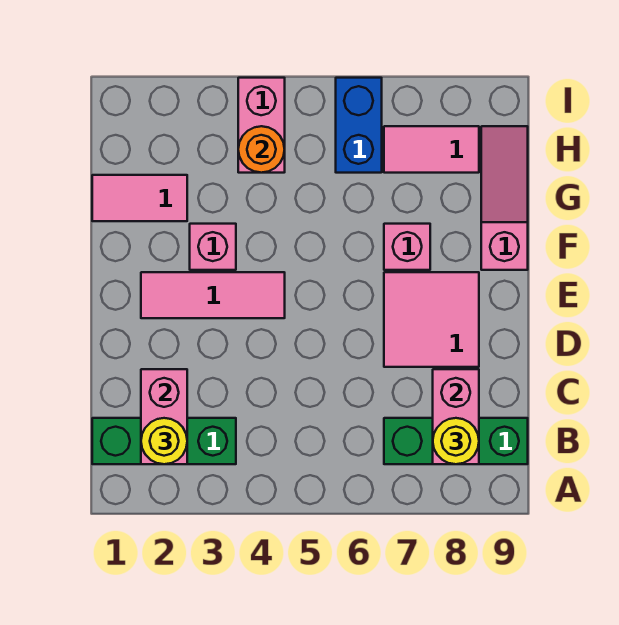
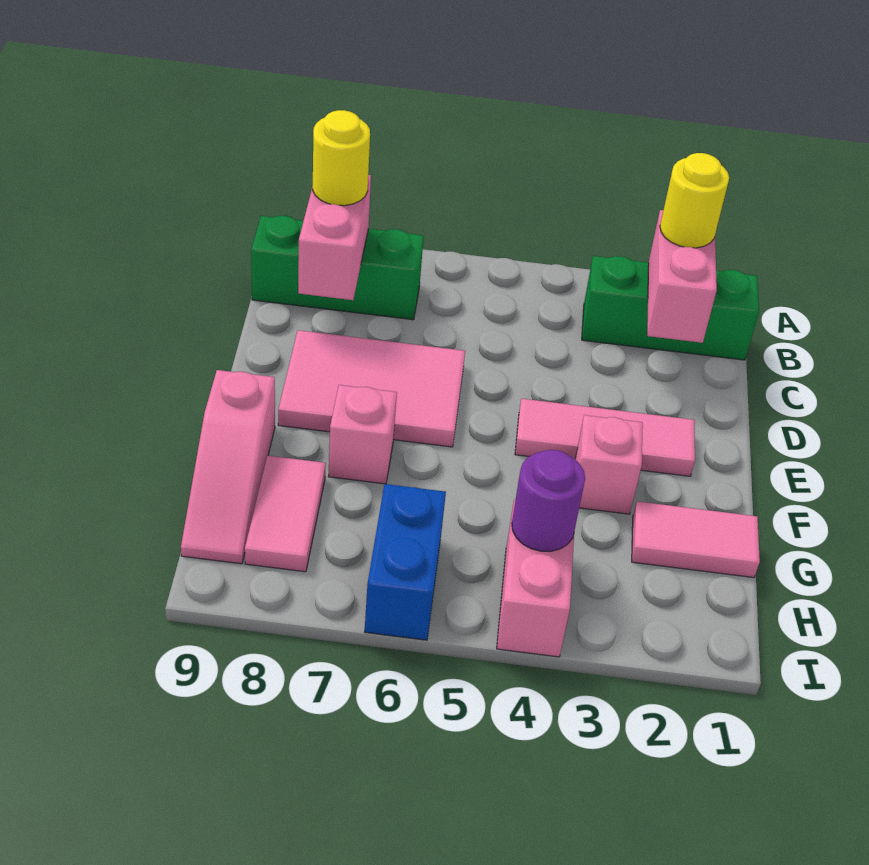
pink 2x2 tile [384,272,479,367] -> pink 2x3 tile [278,330,465,447]
orange 1x1 round brick [238,126,285,173] -> purple 1x1 round brick [512,450,585,551]
pink 1x2 tile [384,126,479,173] -> pink 1x2 tile turned to [245,456,326,572]

